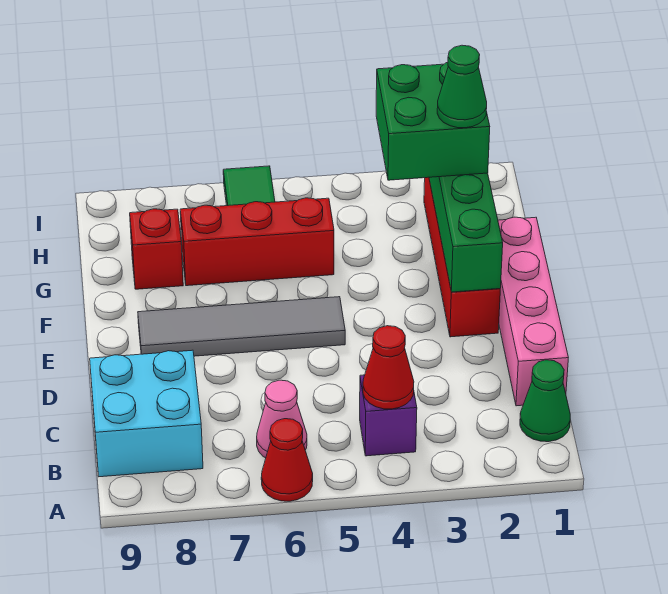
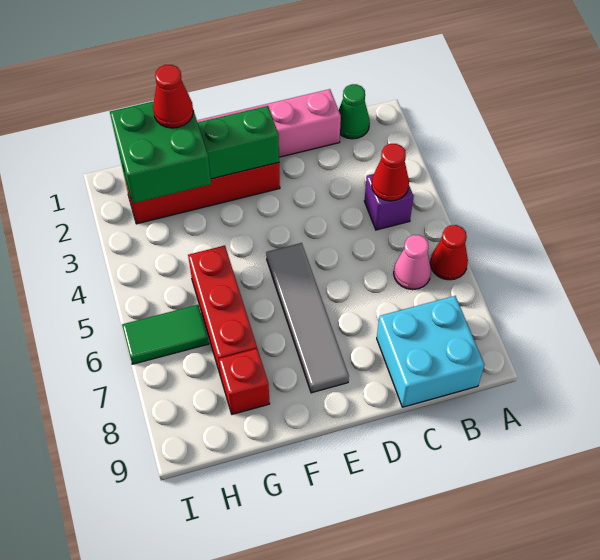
green 1x1 cone [437,45,487,128] -> red 1x1 cone [153,65,193,128]

